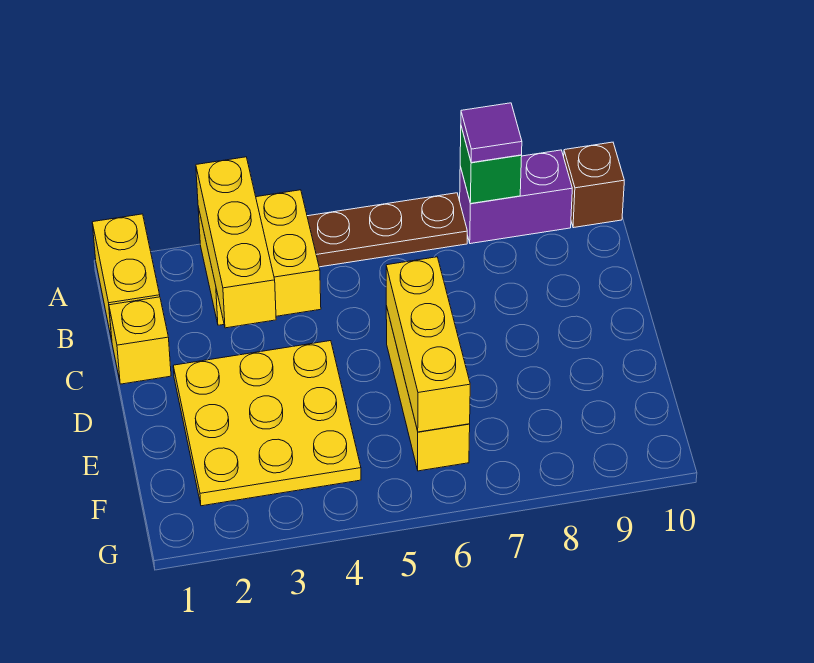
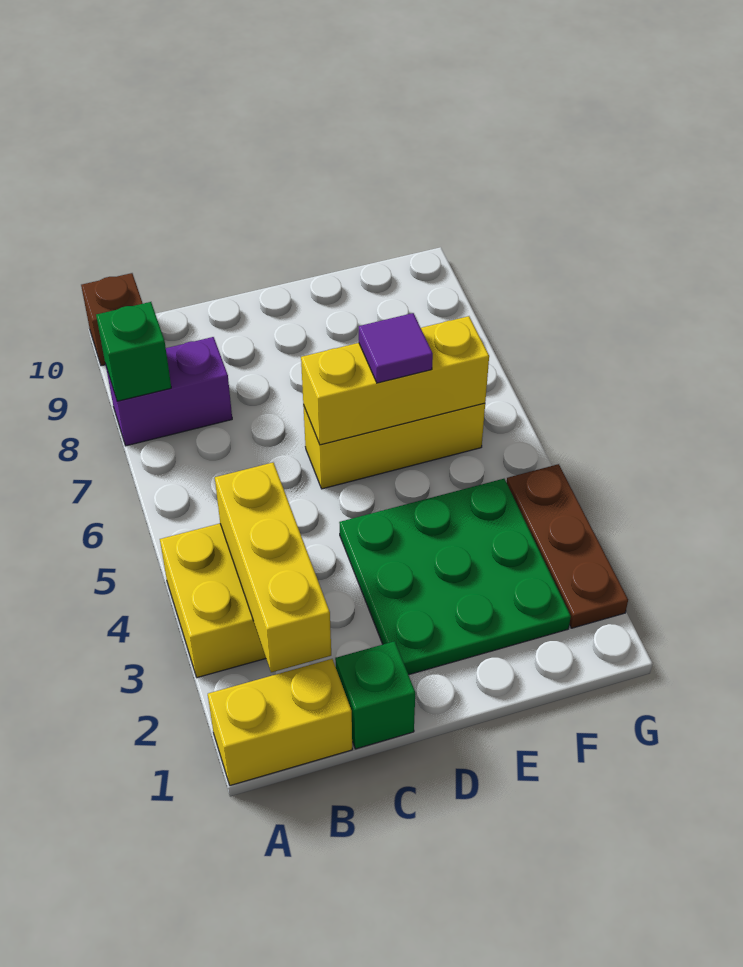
yellow 1x3 brick [196,157,276,328] -> yellow 1x3 brick turned to [215,463,331,672]
brown 1x3 plate [307,193,467,267] -> brown 1x3 plate moved to [507,464,628,628]
purple 1x2 brick [460,150,572,244] -> purple 1x2 brick turned to [106,337,232,446]
purple 1x1 tile [461,103,522,163] -> purple 1x1 tile moved to [359,313,433,383]
yellow 1x1 brick [109,297,171,384] -> green 1x1 brick [335,641,415,749]
yellow 3x3 plate [173,341,361,506] -> green 3x3 plate [339,479,571,675]

